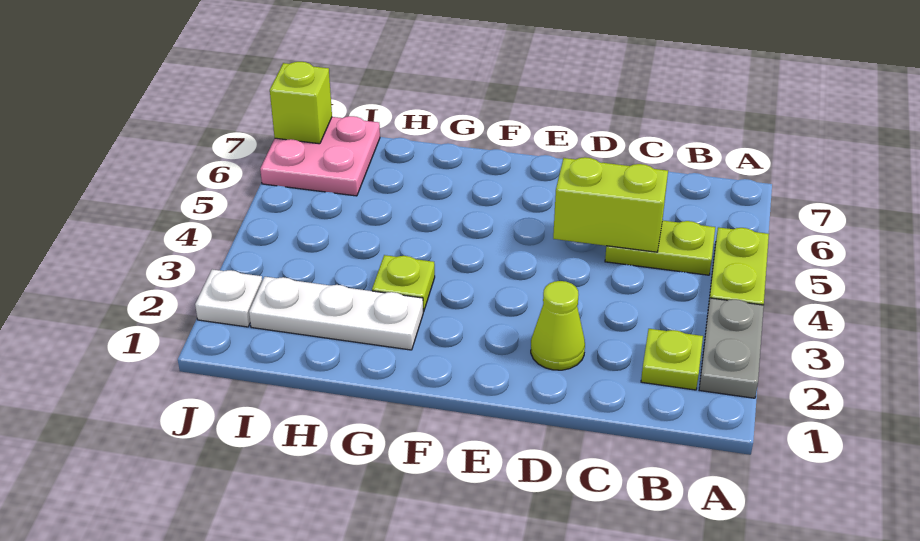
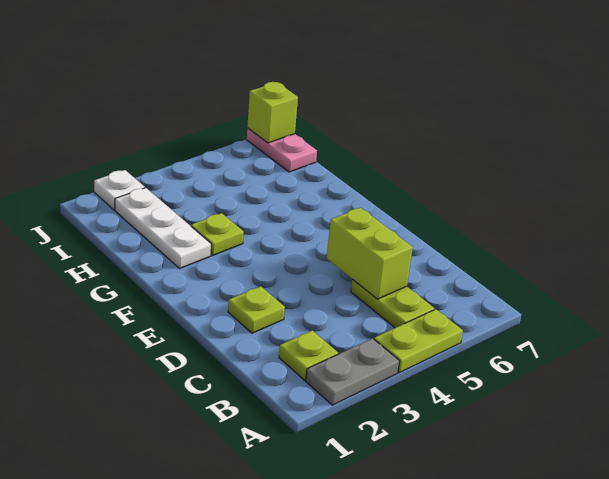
lime 1x1 cone [531,281,585,370] -> lime 1x1 plate [228,286,285,333]
pink 2x2 plate [260,116,380,196] -> pink 1x2 plate [247,128,317,172]

